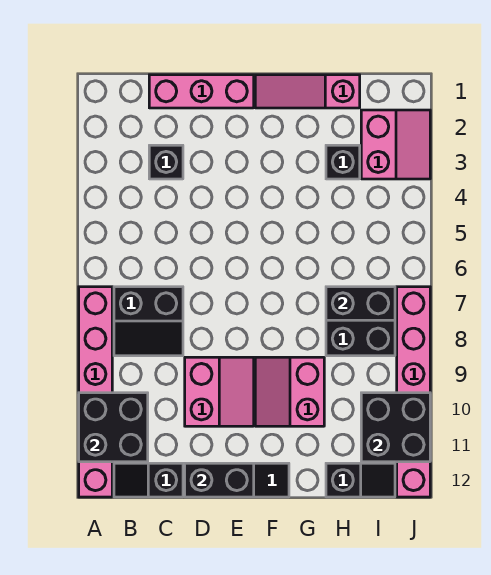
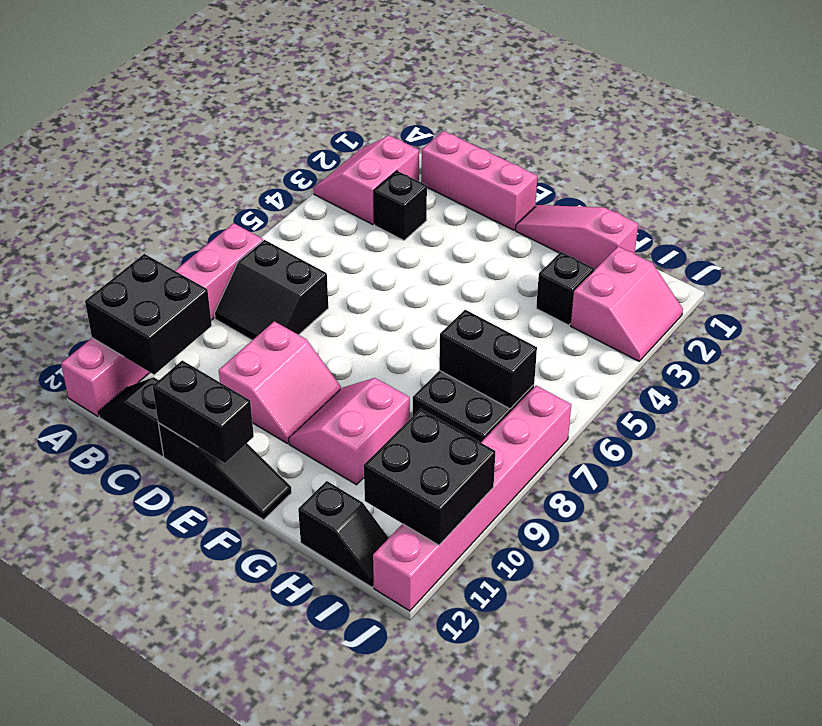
none -> pink 2x2 slope [314,135,419,225]

